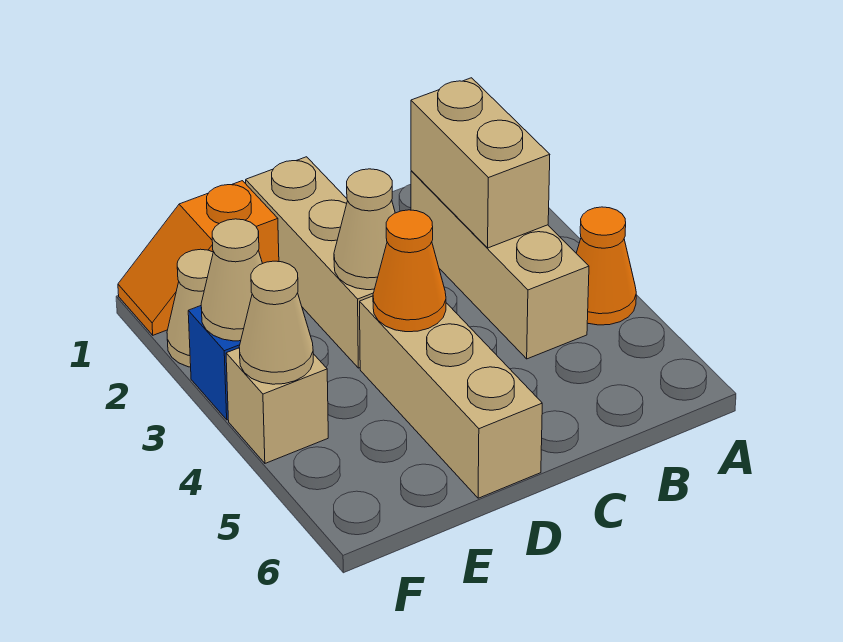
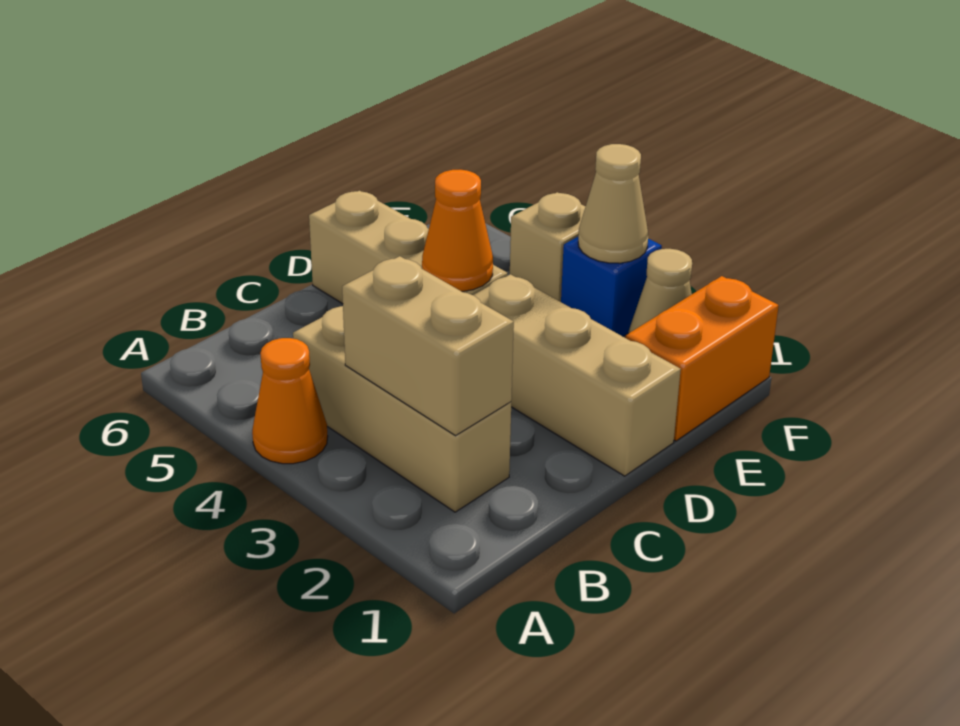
tan 1x1 cone [334,169,395,290] -> none
orange 1x2 slope [118,181,279,335] -> orange 1x2 brick [625,276,779,441]
tan 1x1 cone [239,261,313,384] -> none

